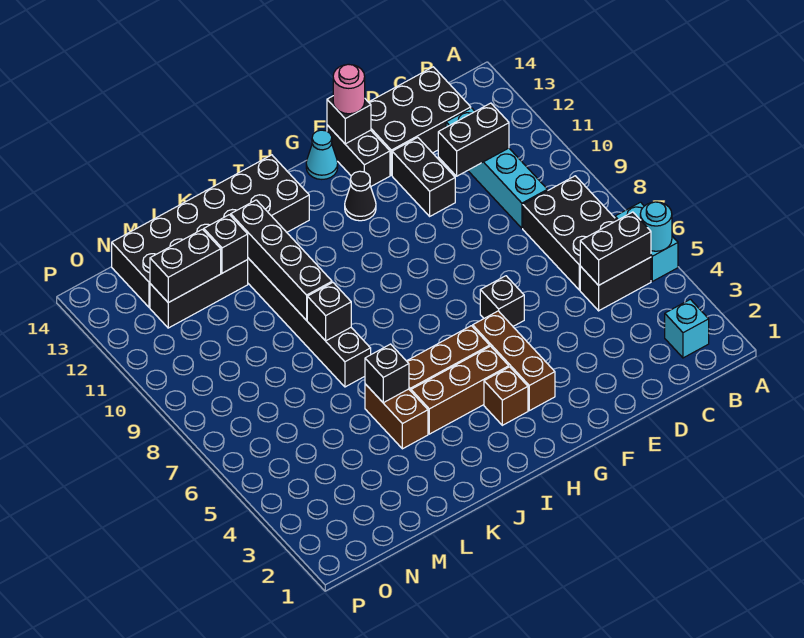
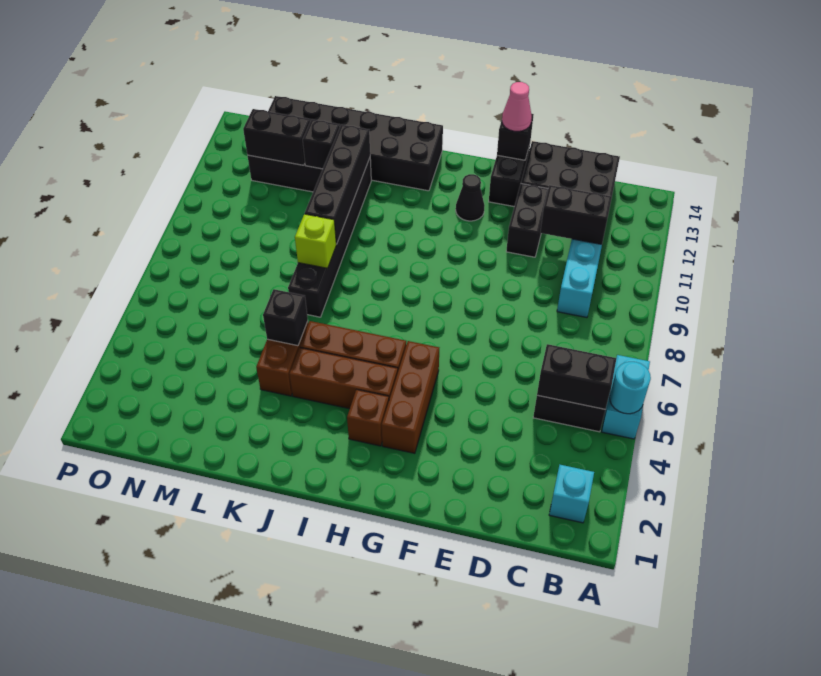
black 2x3 brick [523,176,617,290] -> none
black 1x1 brick [480,276,524,326] -> none
pink 1x1 round brick [333,64,365,114] -> pink 1x1 cone [502,82,532,131]
cyan 1x1 cone [306,130,338,179] -> none
black 1x1 brick [307,283,351,341] -> lime 1x1 brick [295,214,336,268]

